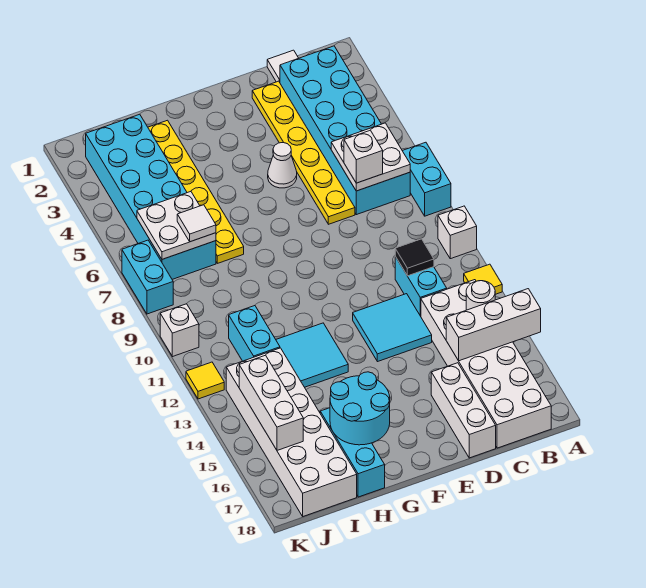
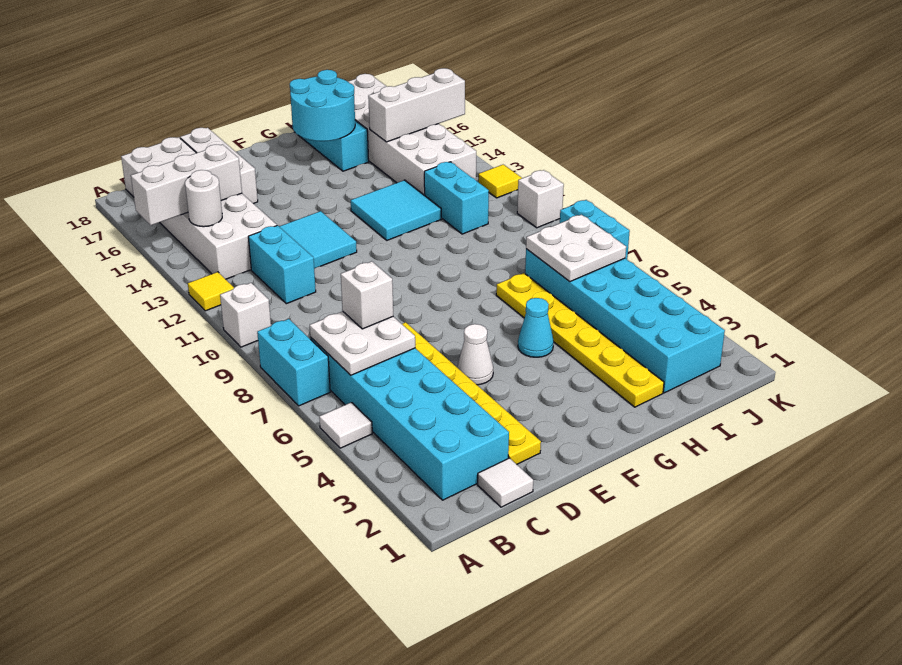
black 1x1 tile [395,239,434,276] -> none
none -> cyan 1x1 cone [518,298,554,357]
white 1x1 tile [177,205,216,242] -> white 1x1 tile moved to [319,402,372,448]
white 1x3 brick [239,355,303,450] -> white 1x3 brick turned to [368,68,465,142]

